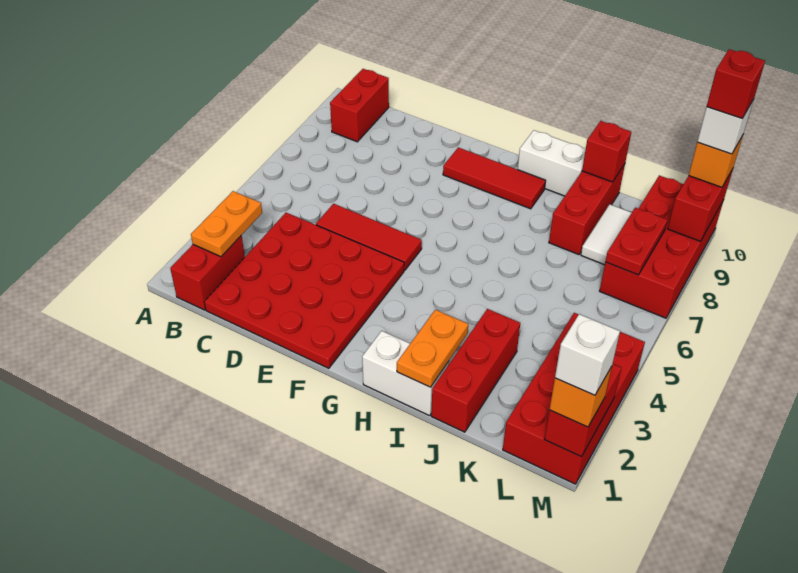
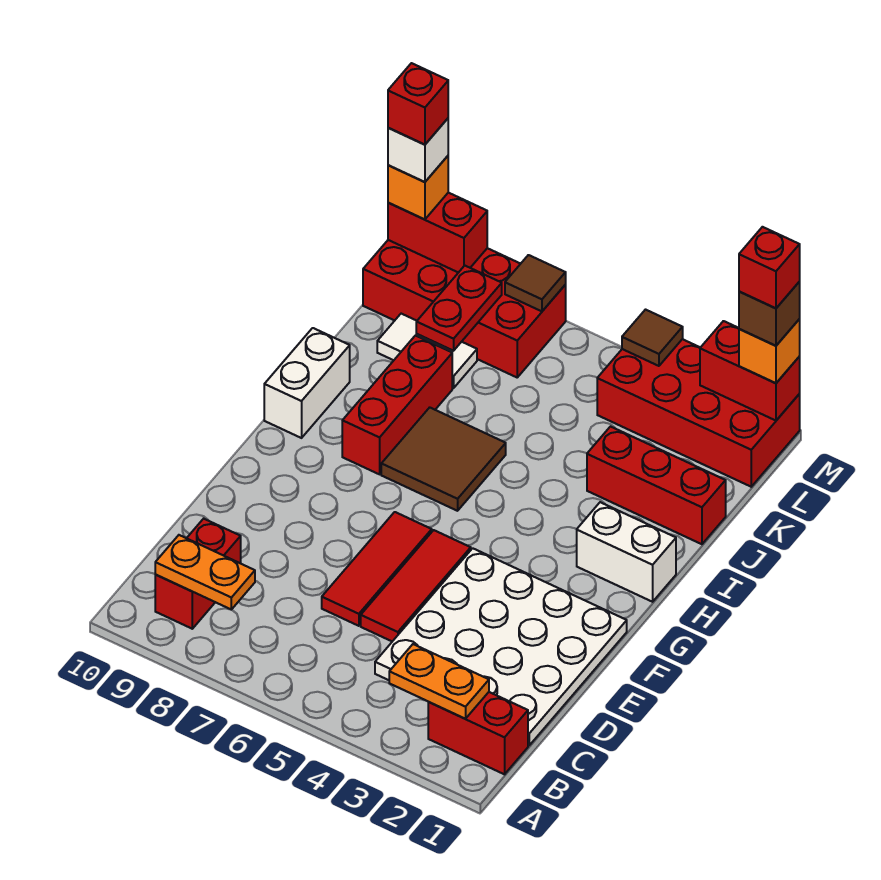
red 1x2 brick [330,69,389,142] -> red 1x2 brick turned to [155,519,241,629]
red 4x4 plate [204,213,404,368] -> white 4x4 plate [375,548,627,745]
red 1x3 tile [443,147,546,209] -> red 1x3 tile moved to [322,512,432,626]
white 1x2 brick [362,331,449,416] -> white 1x2 brick turned to [577,502,676,602]
none -> brown 2x2 tile [381,407,506,511]
orange 1x2 plate [397,310,468,387] -> orange 1x2 plate moved to [155,535,255,610]
red 1x3 brick [549,164,625,255] -> red 1x3 brick turned to [342,336,452,474]
red 1x1 brick [582,121,631,182] -> red 1x1 brick moved to [739,227,800,308]
red 1x2 plate [605,208,667,275] -> red 1x2 plate turned to [416,266,502,351]
white 1x1 brick [555,314,620,395] -> brown 1x1 brick [739,282,800,346]
none -> brown 1x1 tile [622,310,683,366]
none -> brown 1x1 tile [505,255,566,311]

